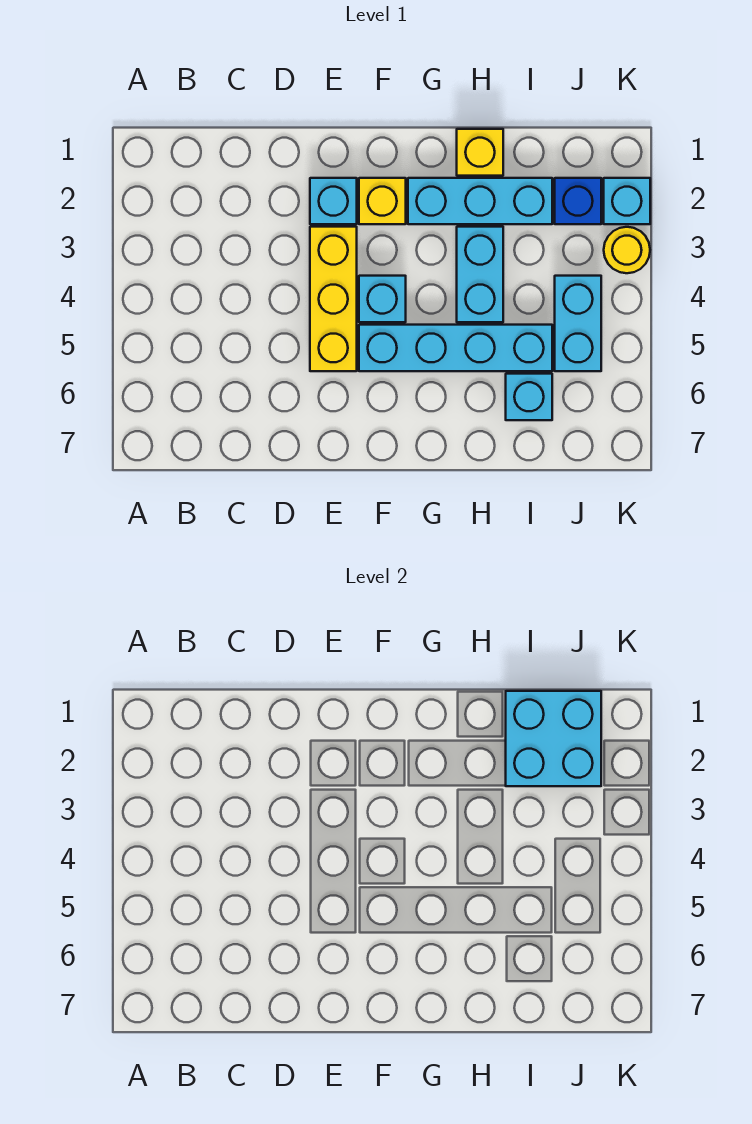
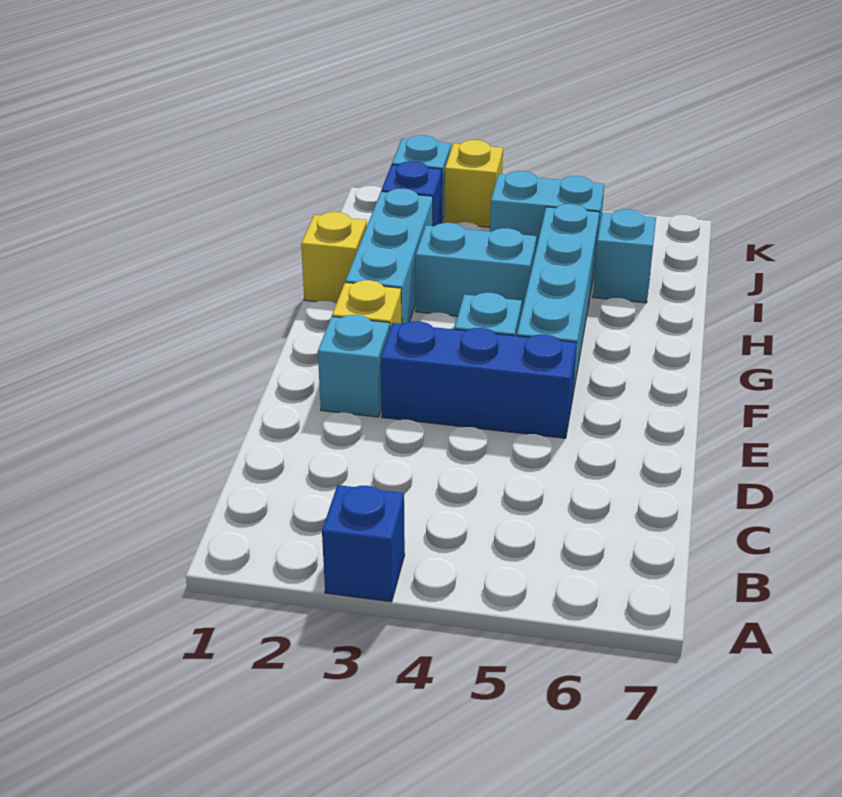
none -> blue 1x1 brick [322,485,405,602]
yellow 1x3 brick [310,227,357,371] -> blue 1x3 brick [381,321,577,438]
cyan 2x2 brick [506,691,601,786] -> none
yellow 1x1 round brick [604,227,650,273] -> yellow 1x1 brick [444,140,503,227]

